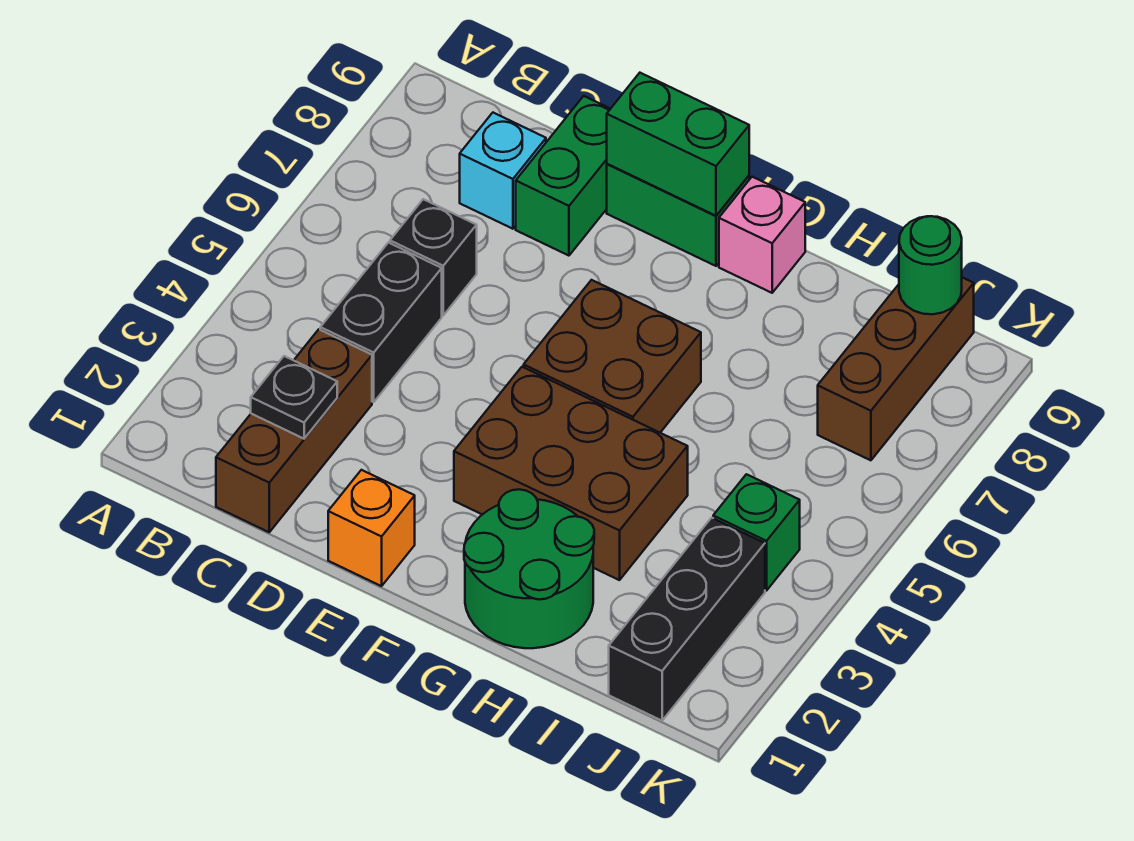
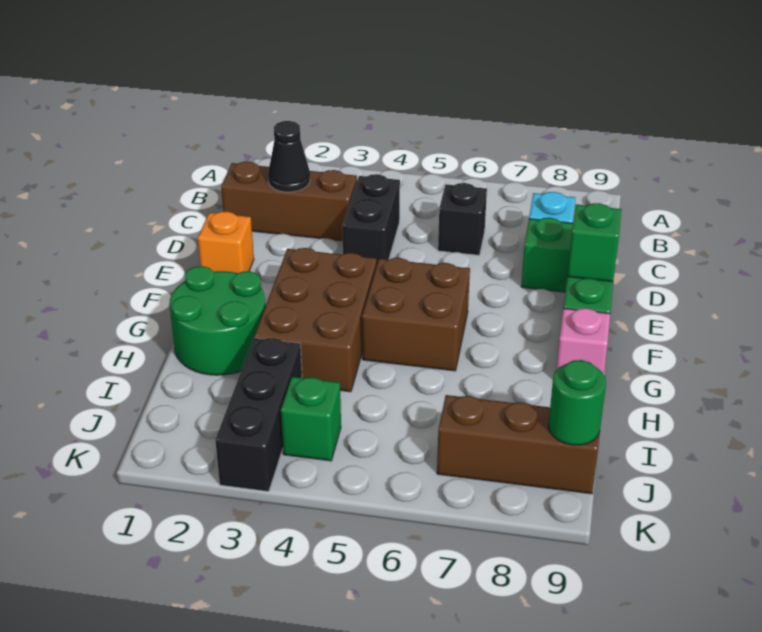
black 1x1 plate [251,356,337,439] -> black 1x1 cone [268,121,310,192]
black 1x2 brick [320,243,442,402] -> black 1x2 brick turned to [342,174,400,263]
green 1x2 brick [607,73,749,216] -> green 1x1 brick [568,203,621,282]
black 1x3 brick [609,518,765,721] -> black 1x3 brick turned to [215,338,302,492]

